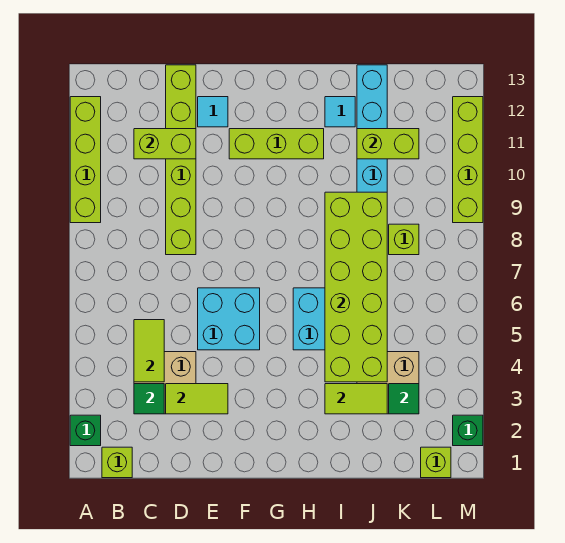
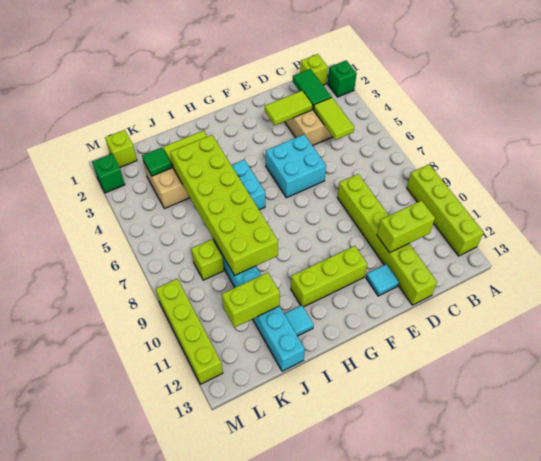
green 1x1 tile [134,384,164,414] -> green 1x2 tile [292,69,331,110]

